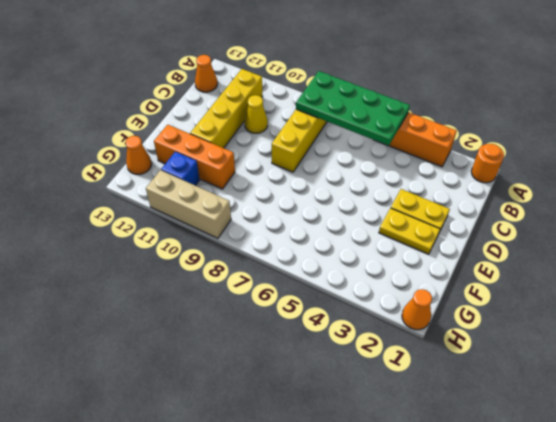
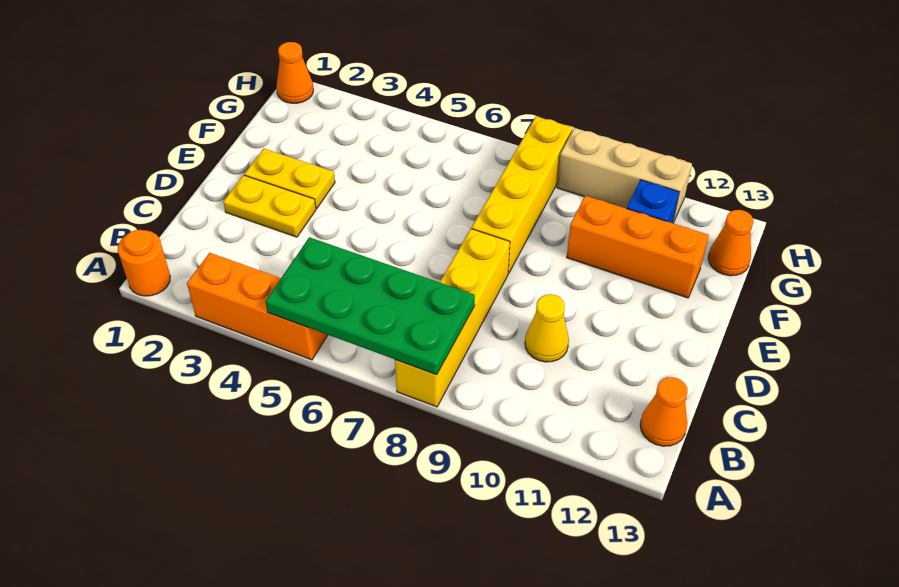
yellow 1x4 brick [190,69,263,148] -> yellow 1x4 brick moved to [472,116,572,274]

